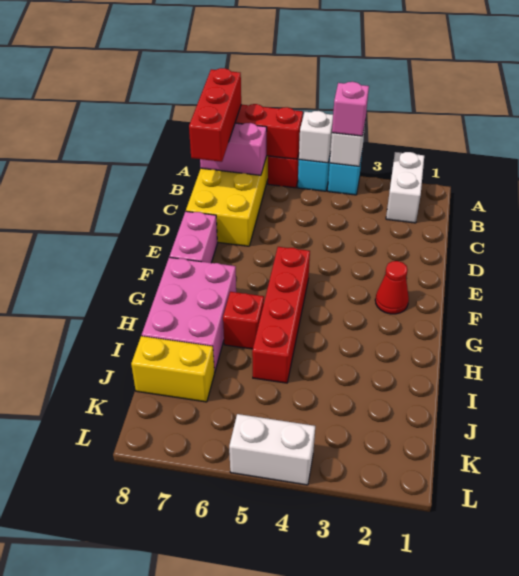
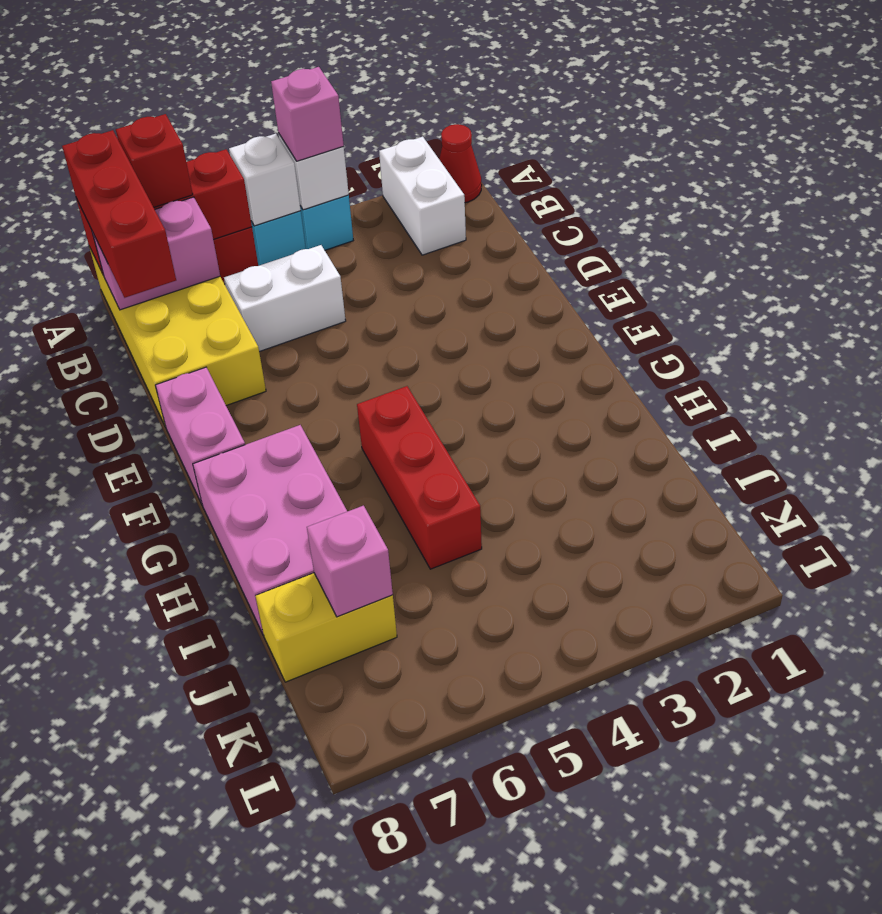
red 1x1 cone [375,261,409,314] -> red 1x1 cone moved to [439,124,482,203]
red 1x4 brick [252,247,310,383] -> red 1x3 brick [357,386,482,569]
red 1x1 brick [223,292,264,349] -> red 1x1 brick moved to [116,114,193,207]
none -> pink 1x1 brick [307,506,393,617]
white 1x2 brick [229,414,315,485] -> white 1x2 brick moved to [224,245,346,352]

